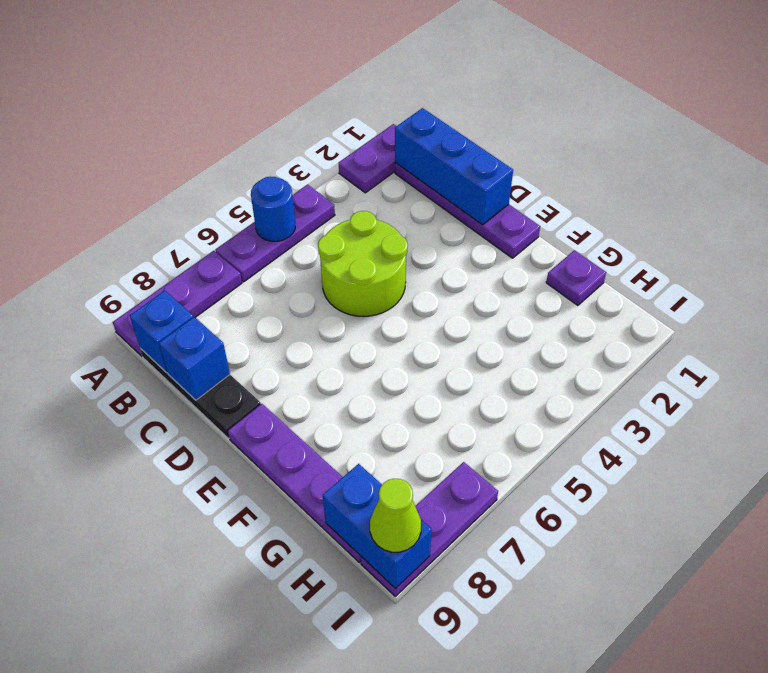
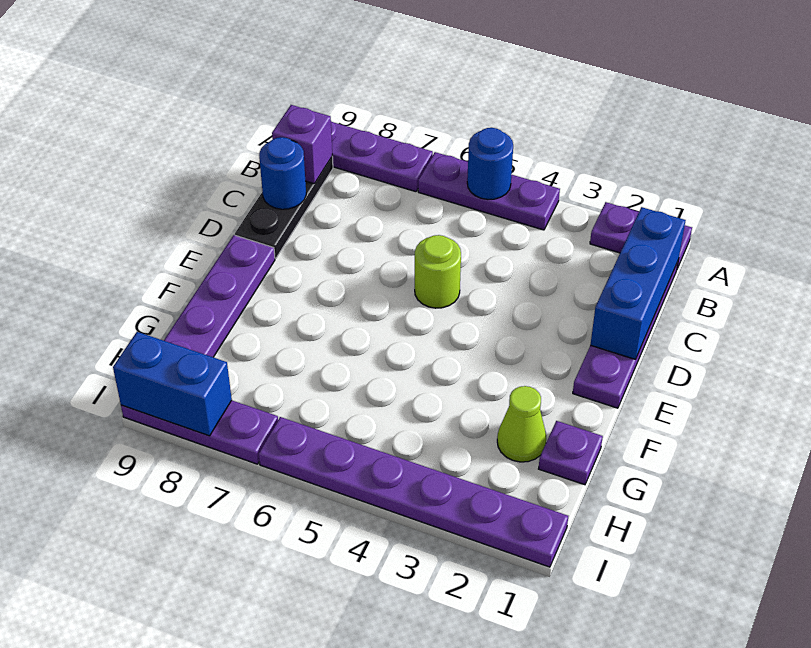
blue 1x1 brick [130,291,193,373] -> purple 1x1 brick [272,105,332,184]
lime 2x2 round brick [318,211,408,317] -> lime 1x1 round brick [415,235,461,308]
blue 1x1 brick [159,317,230,400] -> blue 1x1 round brick [259,137,306,209]
blue 1x2 brick [323,464,432,589] -> blue 1x2 brick turned to [113,332,232,436]
none -> purple 1x6 plate [259,417,568,567]
lime 1x1 cone [370,479,421,552] -> lime 1x1 cone moved to [497,386,546,462]

